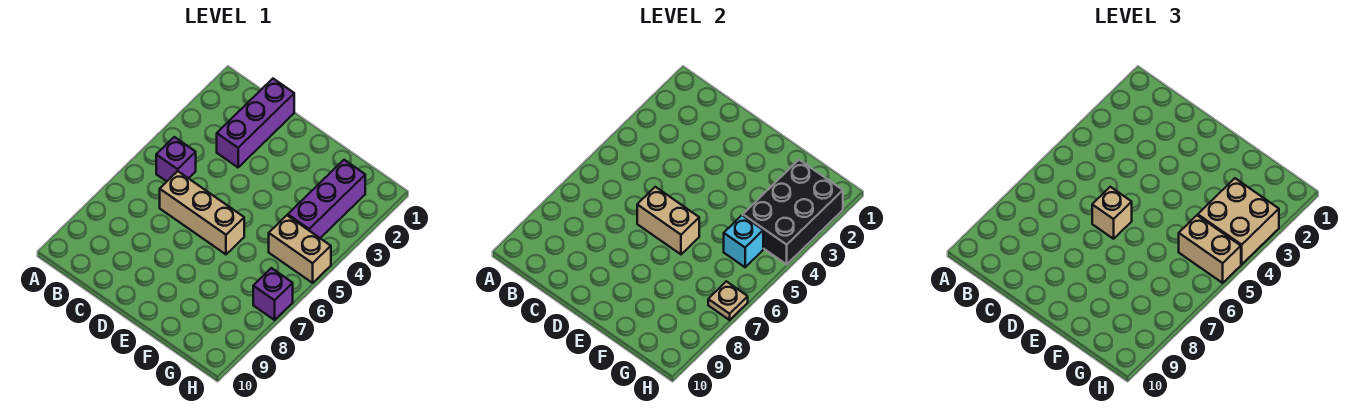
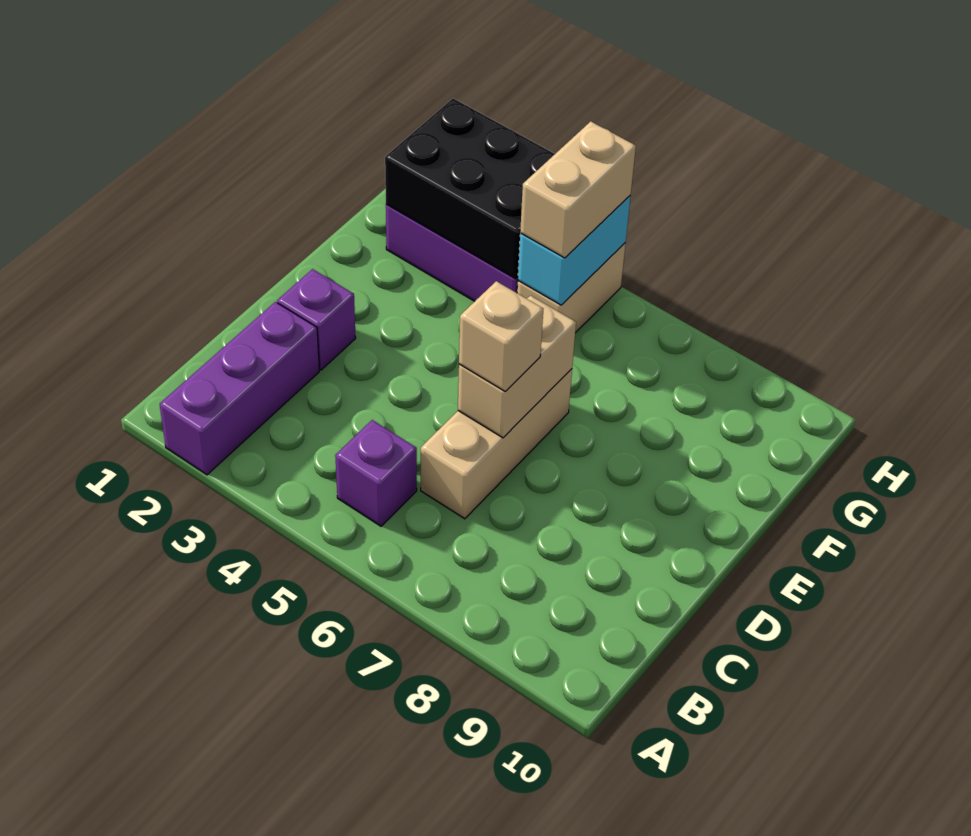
purple 1x3 brick [217,79,294,167] -> purple 1x3 brick turned to [160,302,319,475]
tan 2x2 brick [1198,178,1279,264] -> none
cyan 1x1 brick [724,215,763,267] -> cyan 1x2 brick [518,196,630,305]
purple 1x1 brick [253,268,293,320] -> purple 1x1 brick moved to [277,269,356,370]
tan 1x1 plate [708,281,748,320] -> none

